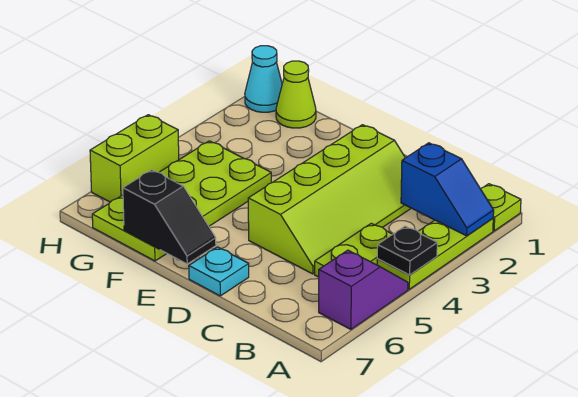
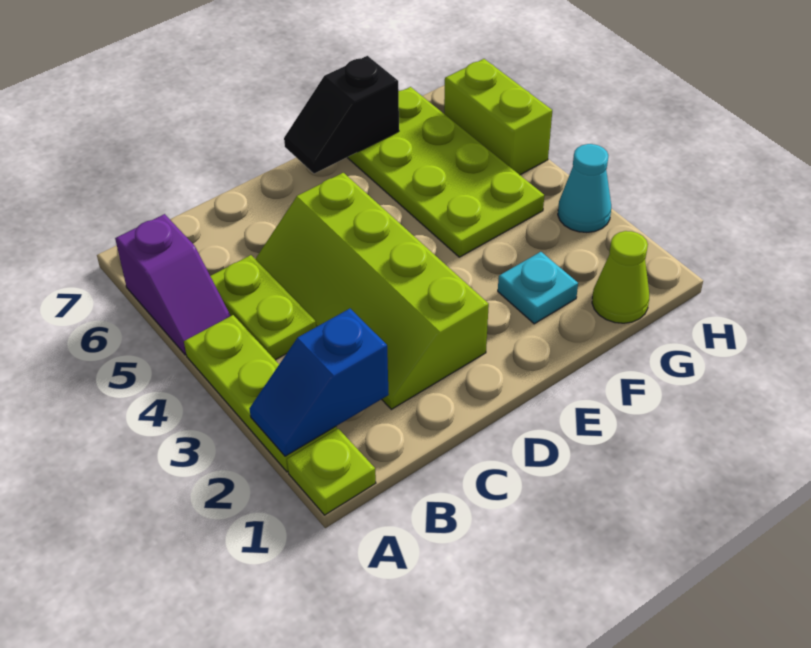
black 1x1 plate [377,226,437,275] -> none
cyan 1x1 plate [189,247,249,296] -> cyan 1x1 plate moved to [498,252,578,324]
cyan 1x1 cone [245,46,282,112] -> cyan 1x1 cone moved to [558,144,611,232]

